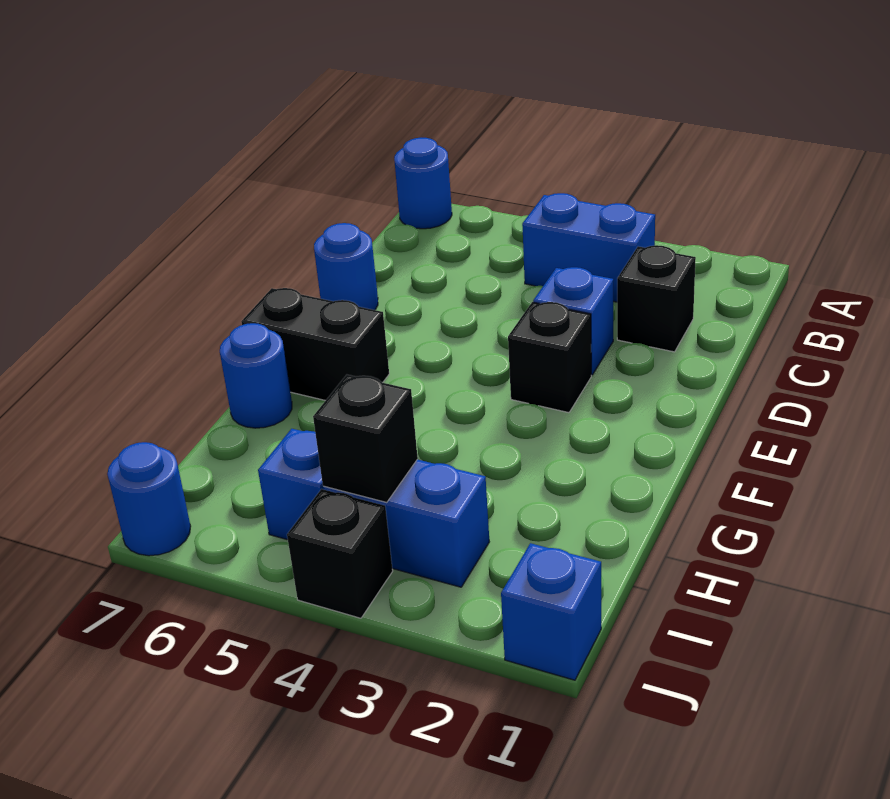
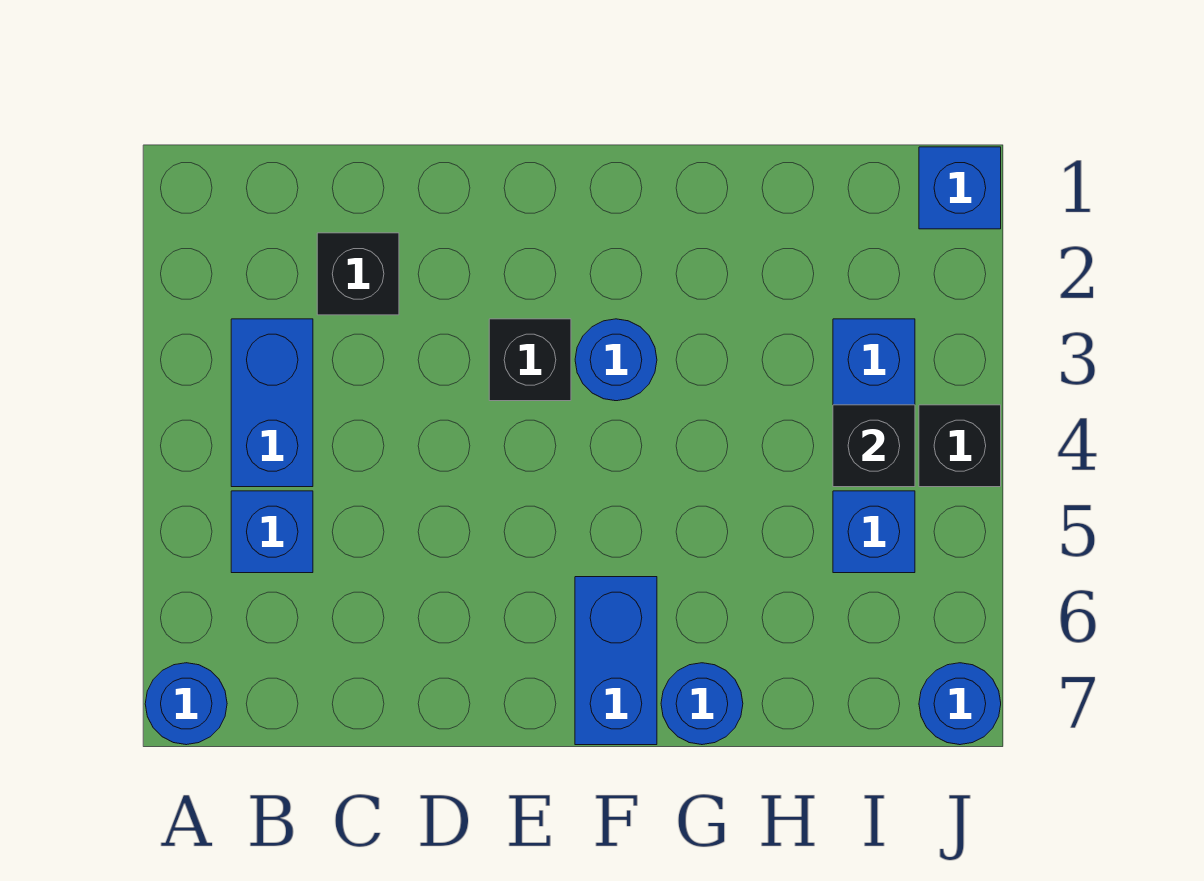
blue 1x1 brick [533,267,614,375] -> blue 1x1 brick moved to [231,491,313,573]
blue 1x1 round brick [314,223,378,310] -> blue 1x1 round brick moved to [575,319,657,401]
black 1x2 brick [241,288,389,401] -> blue 1x2 brick [575,577,657,745]

